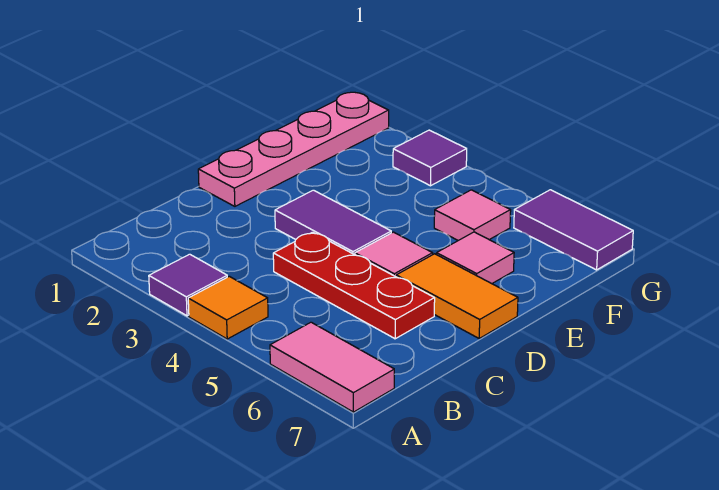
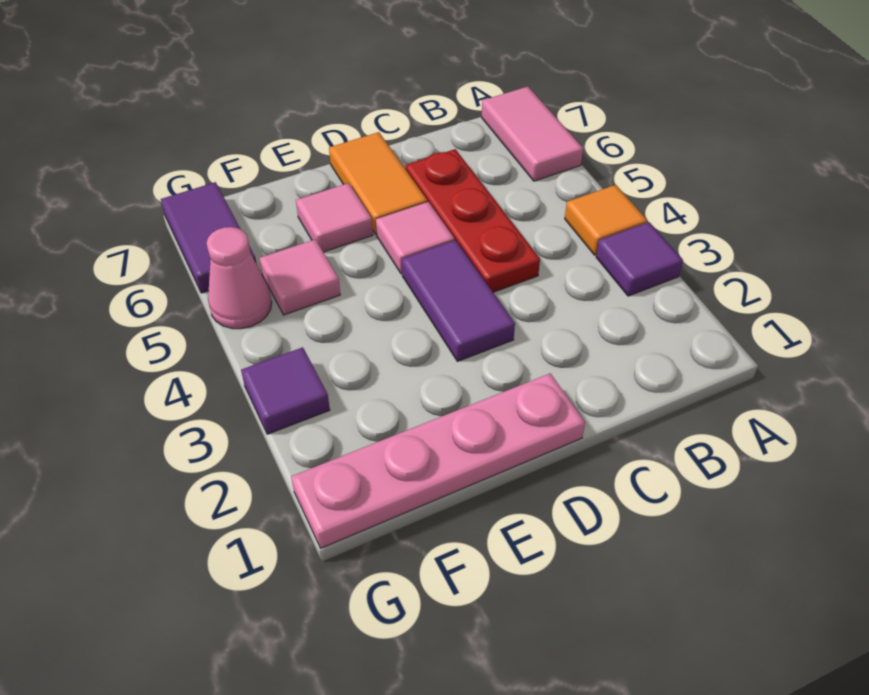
none -> pink 1x1 cone [206,227,272,329]

